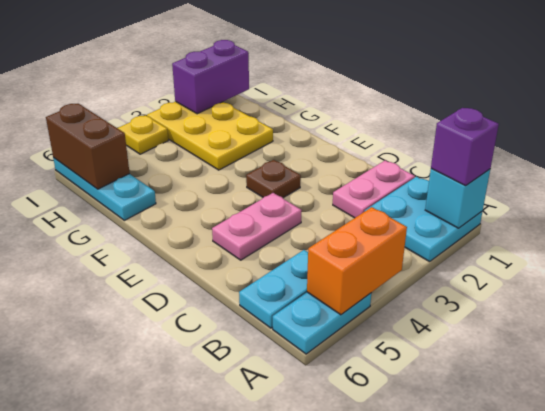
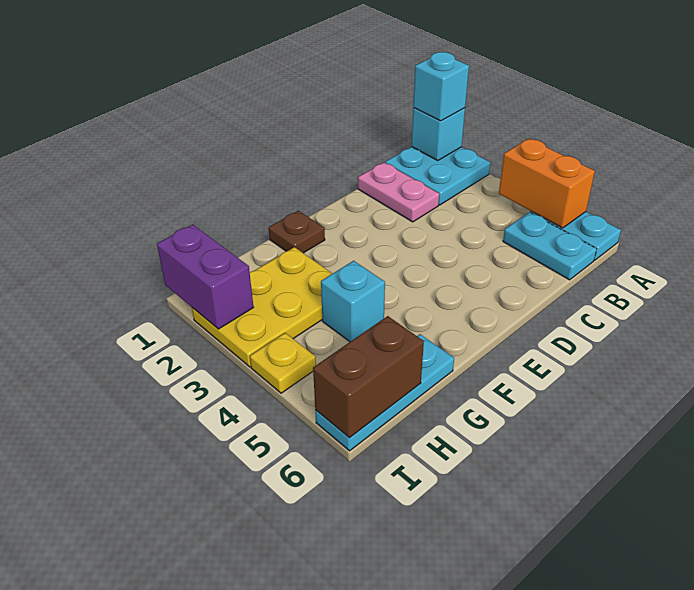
purple 1x1 brick [431,108,499,186] -> cyan 1x1 brick [413,52,469,121]
pink 1x2 plate [212,193,302,260] -> none
brown 1x1 plate [246,160,301,198] -> brown 1x1 plate moved to [269,211,325,253]
none -> cyan 1x1 brick [321,261,385,342]

